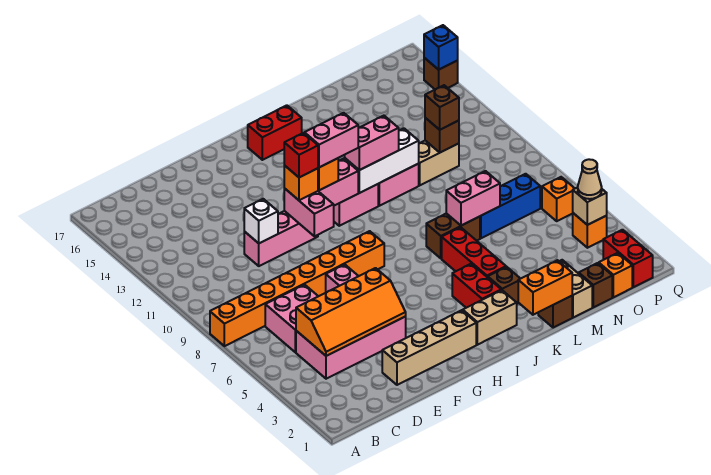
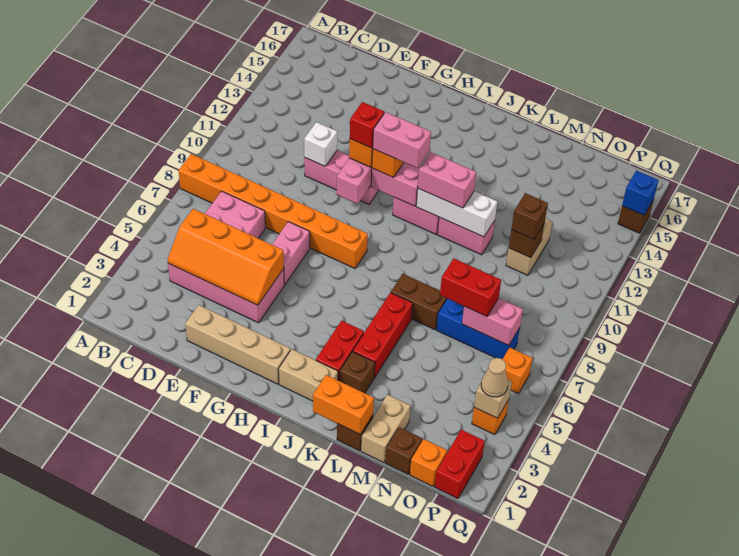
red 1x2 brick [248,105,302,160] -> red 1x2 brick moved to [440,258,501,317]
pink 1x2 brick [446,171,500,226] -> pink 1x2 brick moved to [462,298,523,346]
tan 1x2 brick [418,141,459,185] -> tan 1x2 brick turned to [506,219,552,275]

